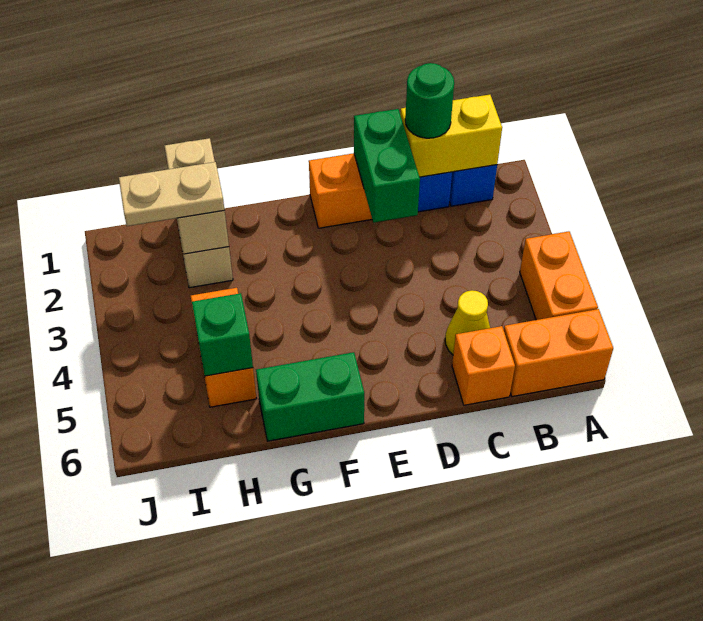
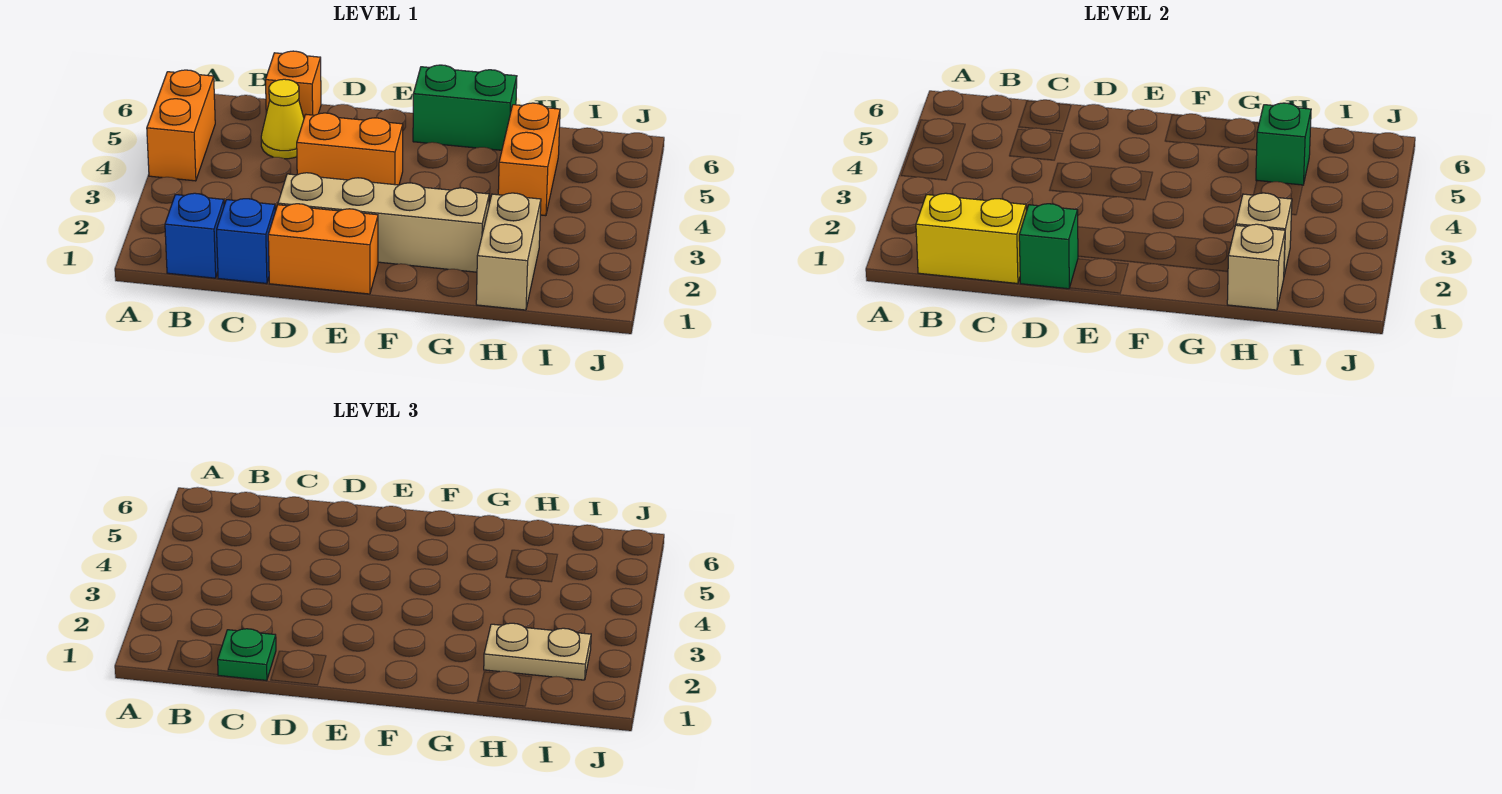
orange 1x2 brick [504,309,613,397] -> orange 1x2 brick moved to [297,113,403,185]
green 1x1 round brick [405,63,454,138] -> green 1x1 plate [218,629,276,681]
green 1x2 brick [354,109,420,223] -> green 1x1 brick [1019,204,1078,289]
none -> tan 1x4 brick [278,173,489,272]

